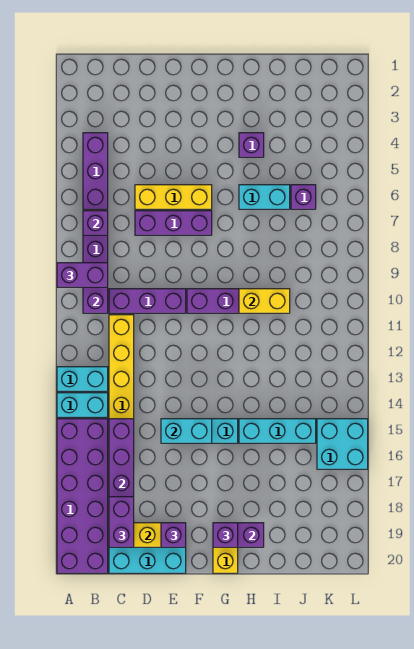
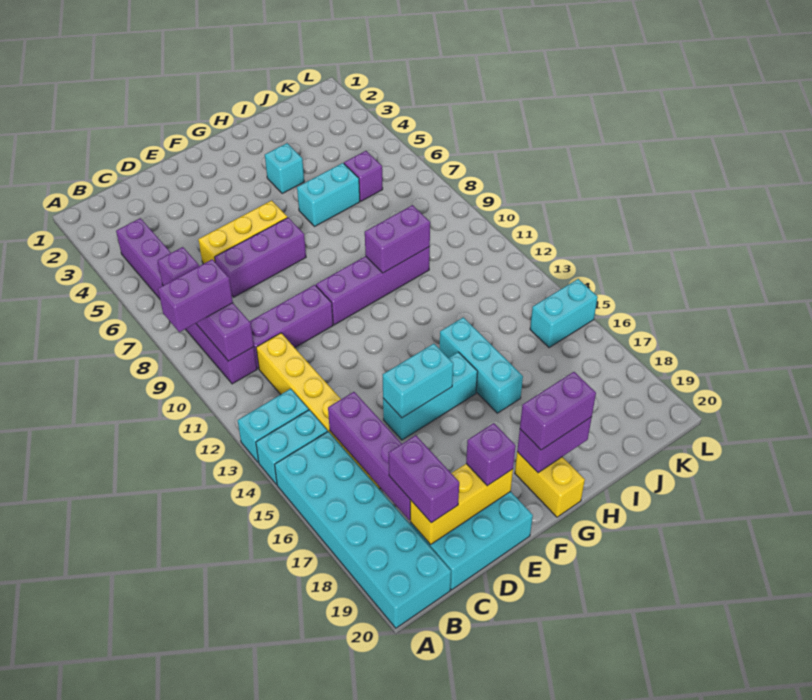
purple 2x6 brick [57,419,108,573] -> cyan 2x6 brick [275,432,451,628]
purple 1x1 brick [213,523,238,547] -> purple 1x2 brick [520,372,596,450]
purple 1x1 brick [239,133,264,157] -> cyan 1x1 brick [265,143,304,193]
yellow 1x2 brick [239,289,290,313] -> purple 1x2 brick [365,205,430,273]
cyan 1x3 brick [239,419,316,443] -> cyan 1x3 brick turned to [439,317,523,413]
cyan 2x2 brick [317,419,368,469] -> cyan 1x2 brick [530,279,598,348]

